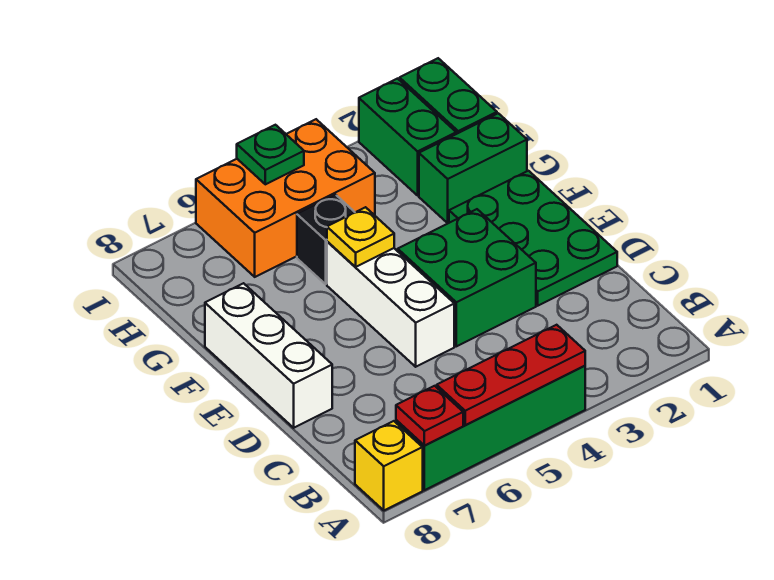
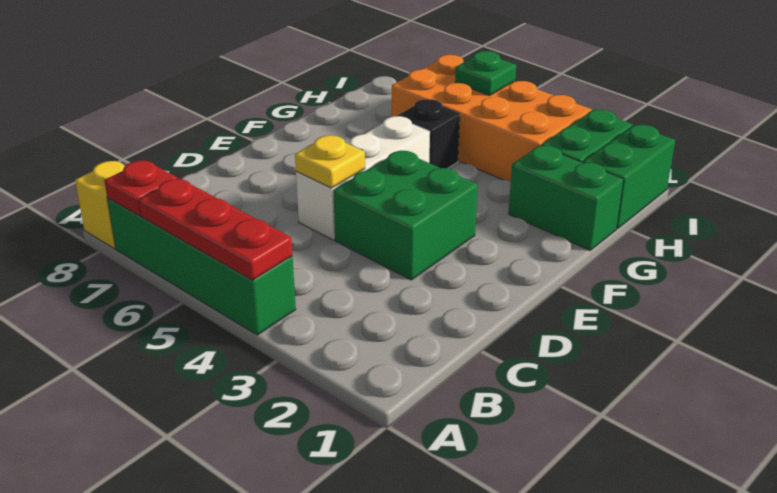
green 2x3 plate [449,171,617,306] -> none
white 1x3 brick [205,283,332,428] -> none
yellow 1x1 plate [327,207,394,267] -> yellow 1x1 plate moved to [295,135,365,188]
orange 2x3 brick [196,119,375,277] -> orange 2x4 brick [392,55,592,182]

